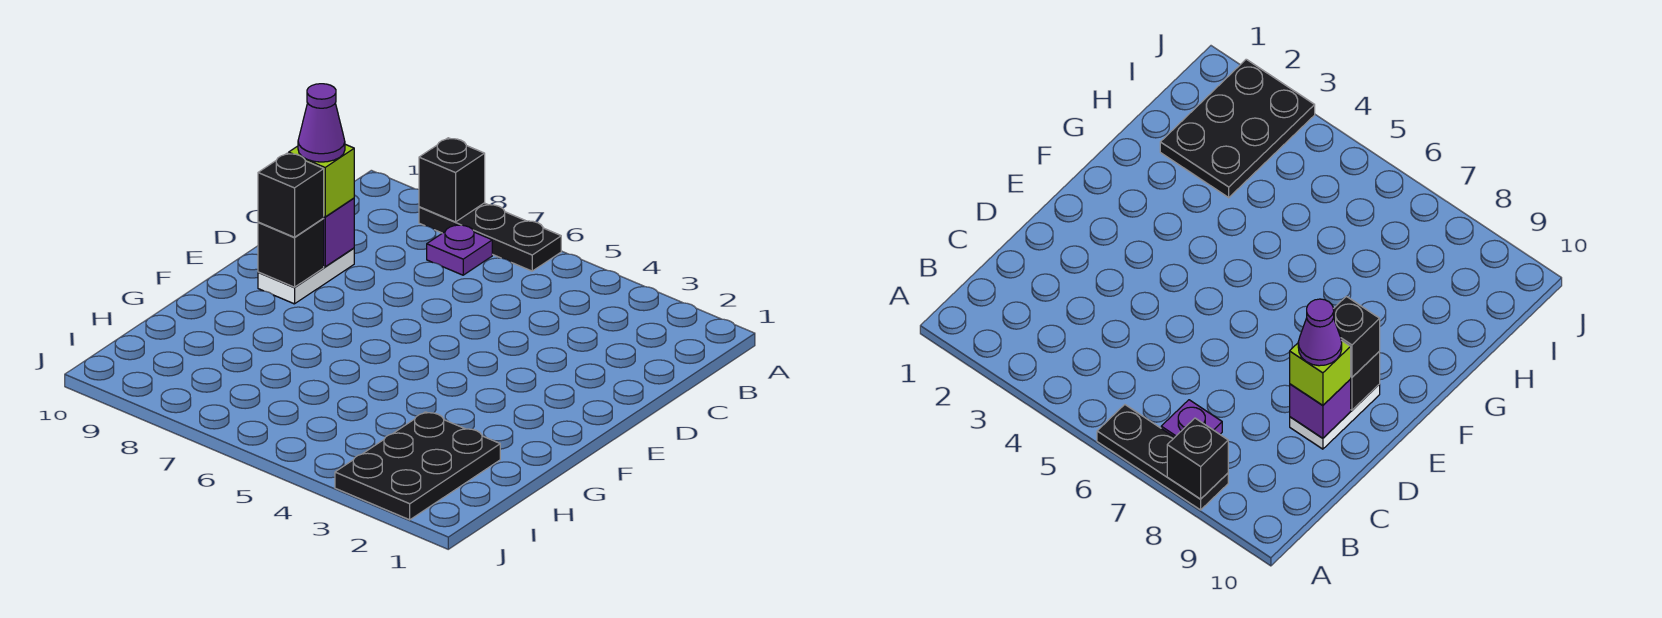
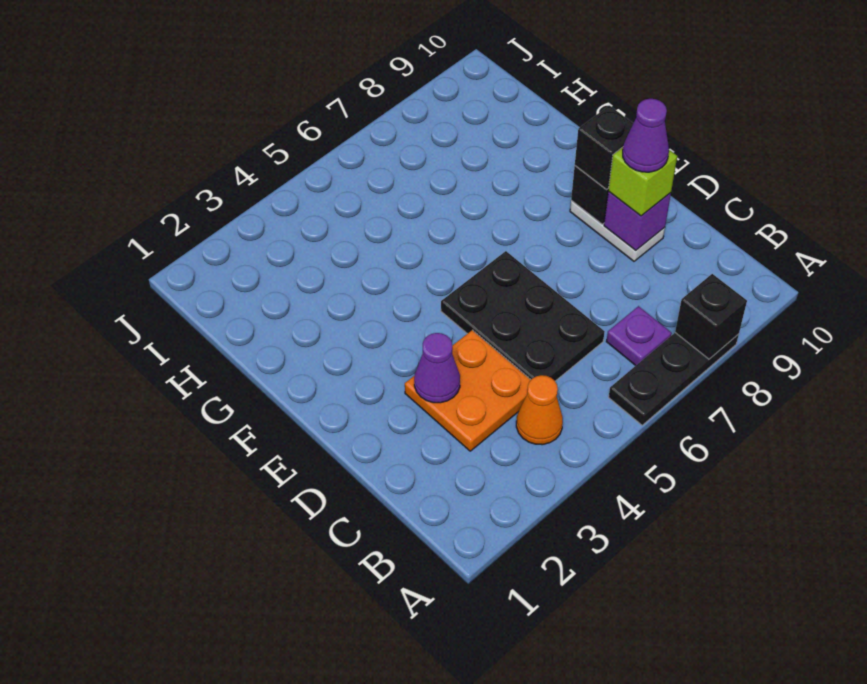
none -> orange 1x1 cone [516,375,563,445]
none -> orange 2x2 plate [405,330,531,451]
none -> purple 1x1 cone [414,333,460,403]
black 2x3 plate [335,412,500,520] -> black 2x3 plate moved to [441,251,605,381]

